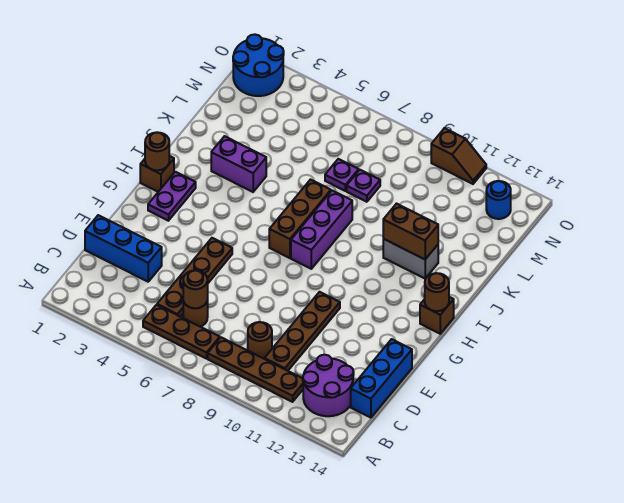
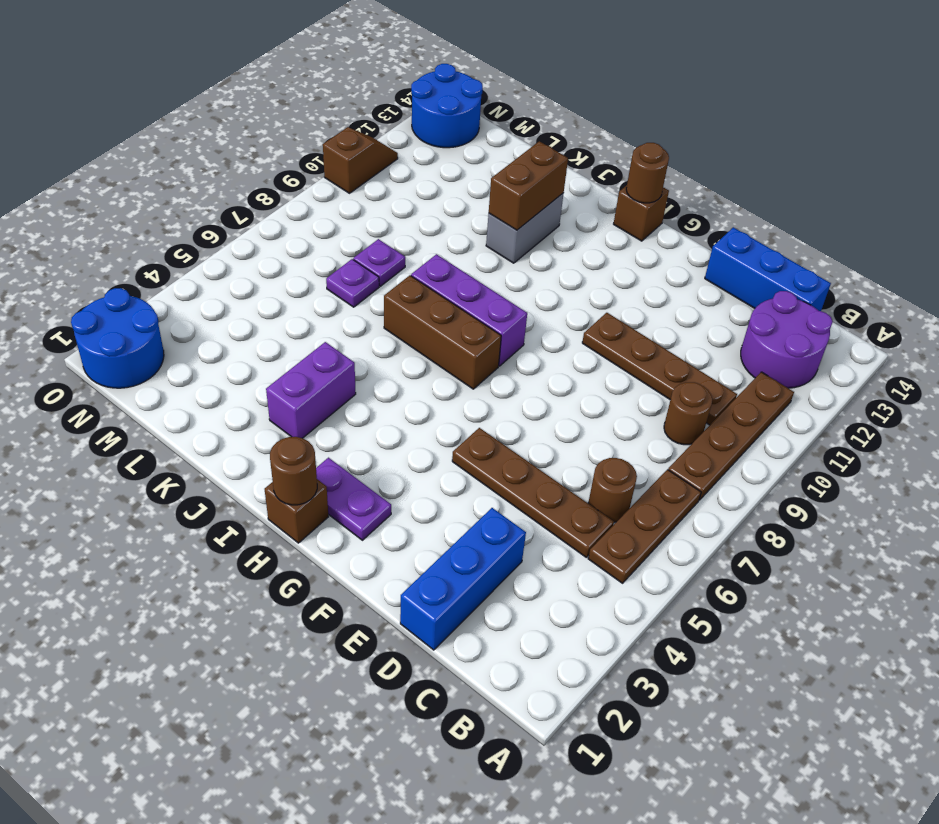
brown 1x1 round brick [183,270,208,308] -> none
blue 1x1 round brick [486,181,511,219] -> blue 2x2 round brick [411,64,483,148]

